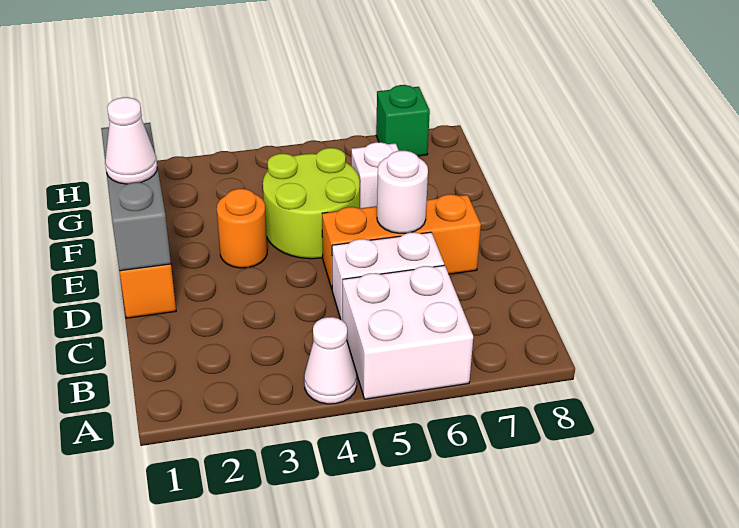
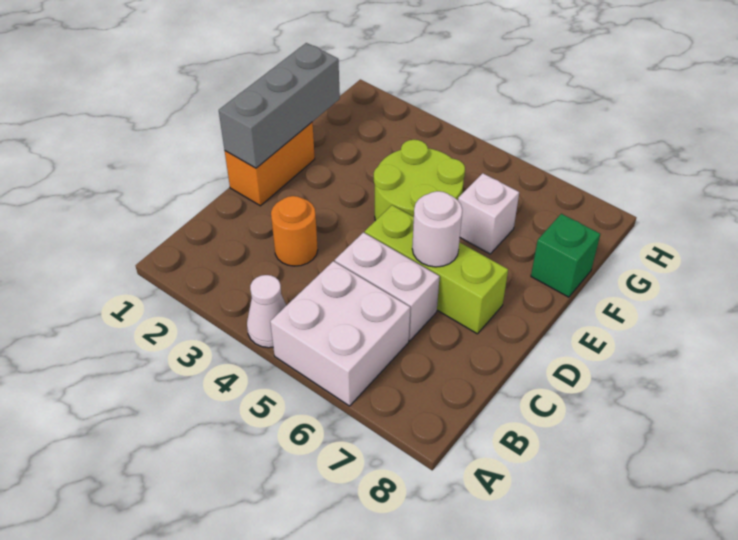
orange 1x3 brick [322,194,481,289] -> lime 1x3 brick [365,205,508,334]
white 1x1 cone [105,97,157,184] -> none
orange 1x1 round brick [217,189,267,268] -> orange 1x1 round brick moved to [271,196,318,266]
green 1x1 brick [376,85,430,156] -> green 1x1 brick moved to [531,214,600,297]

